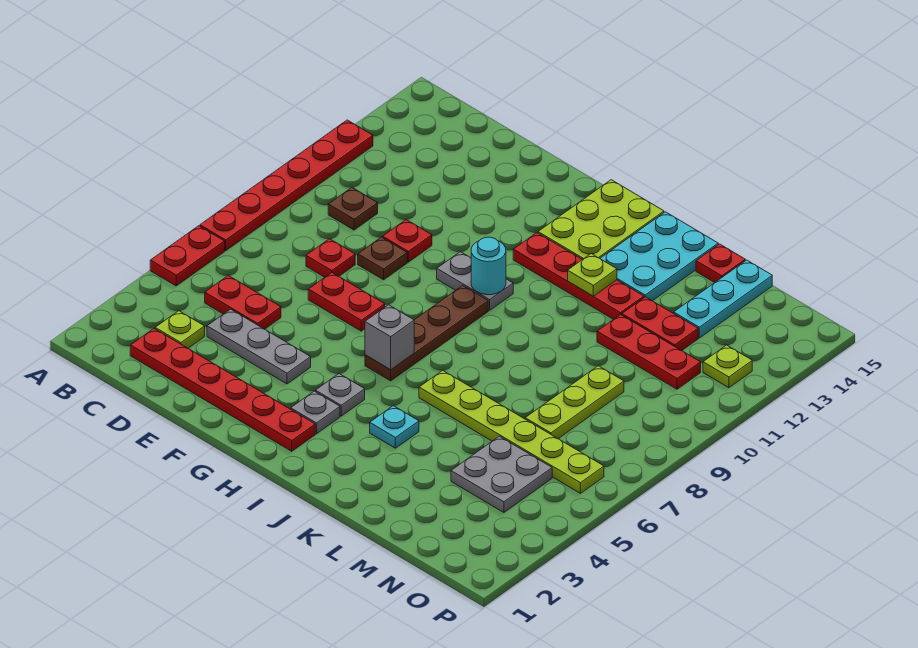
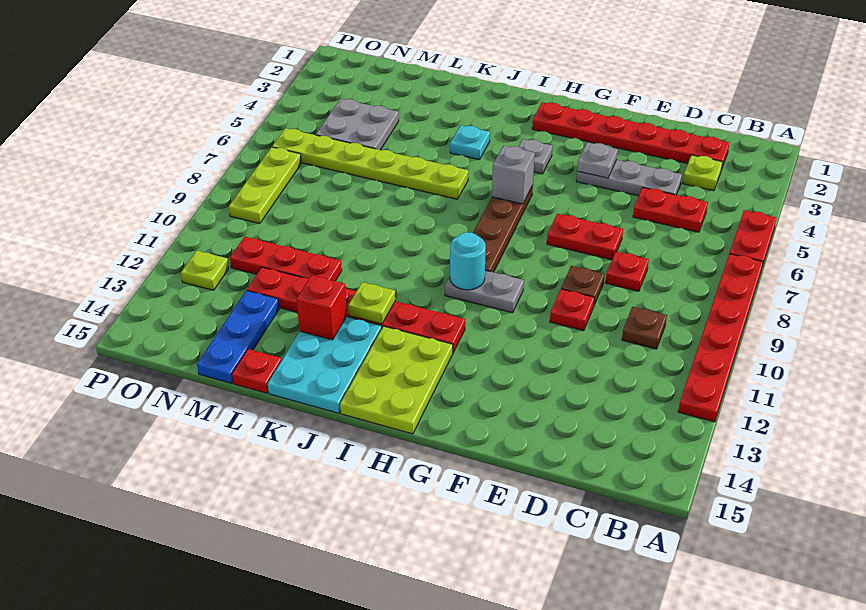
grey 1x1 plate [291,391,340,434] -> grey 1x1 plate moved to [577,142,618,178]
none -> red 1x1 brick [297,275,347,340]
lime 1x3 plate [525,366,624,439] -> lime 1x3 plate moved to [229,147,301,224]
cyan 1x3 plate [674,260,772,338] -> blue 1x3 plate [197,290,279,383]

